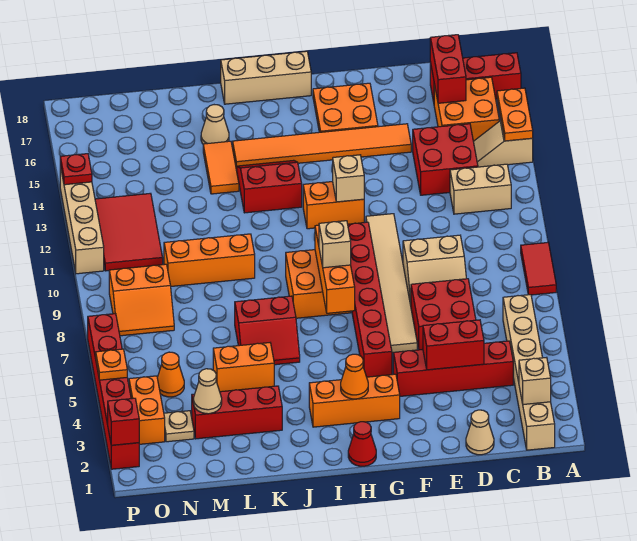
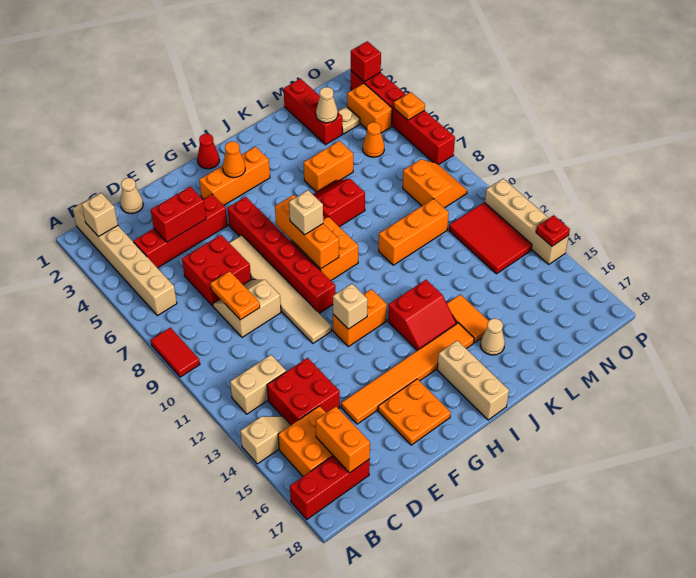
orange 1x2 plate [497,88,533,141] -> orange 1x2 plate moved to [210,271,260,320]
red 1x2 brick [430,35,466,103] -> orange 1x2 brick [316,407,370,473]
tan 1x3 brick [221,51,311,104] -> tan 1x3 brick turned to [437,340,509,420]
red 1x3 brick [192,386,282,439] -> red 1x3 brick turned to [284,79,342,145]
orange 2x2 slope [109,264,174,336] -> orange 2x2 slope turned to [403,159,467,208]

